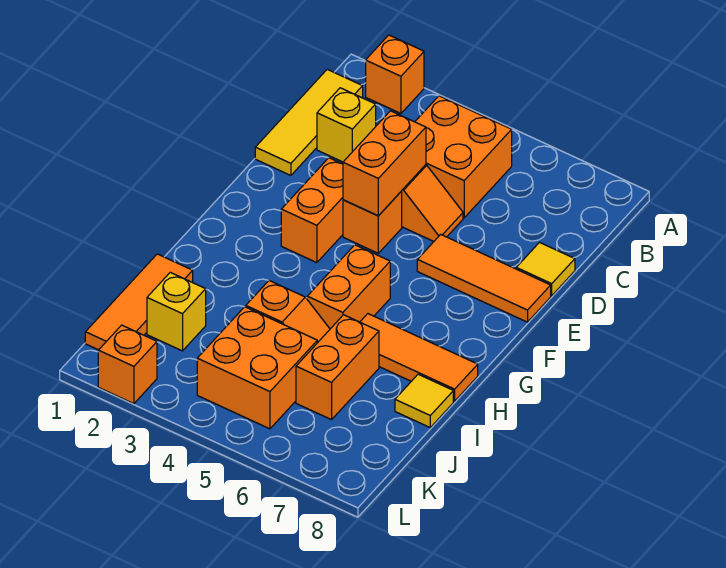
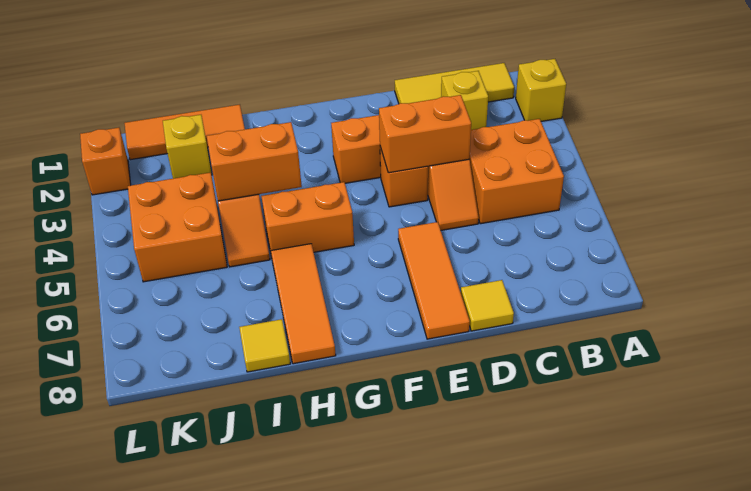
orange 1x1 brick [366,35,424,113] -> yellow 1x1 brick [516,59,566,121]
orange 1x2 brick [296,315,379,420] -> orange 1x2 brick moved to [207,122,302,201]

